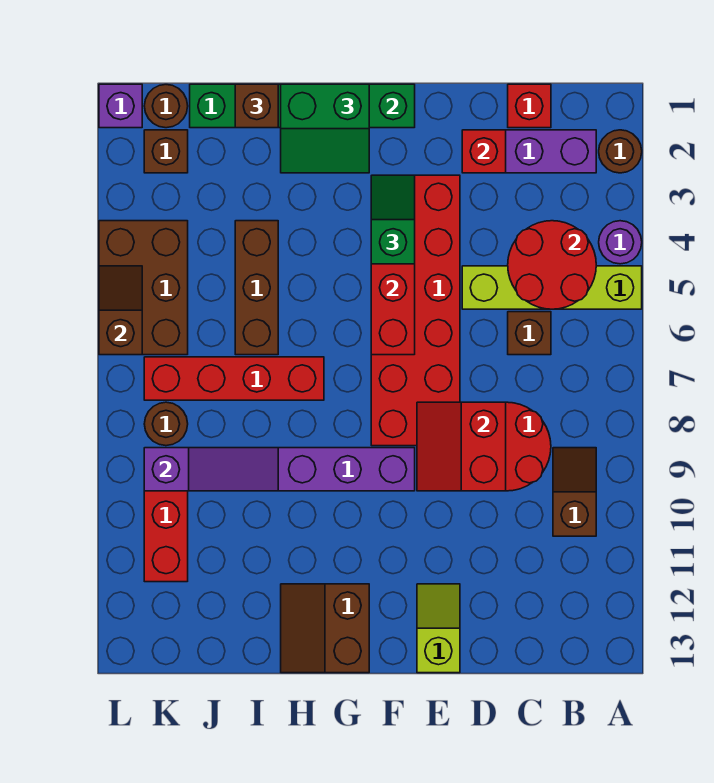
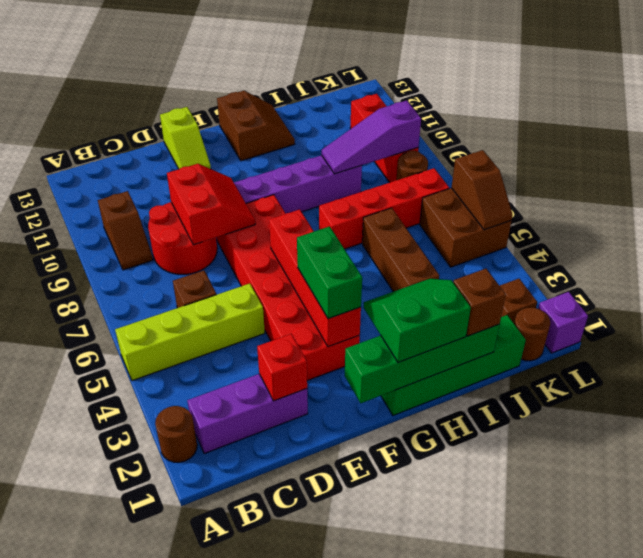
purple 1x1 round brick [599,221,642,264] -> none
red 2x2 round brick [508,221,596,309] -> none
red 1x1 brick [508,84,551,128] -> none
green 1x2 slope [371,175,415,264] -> green 1x2 brick [297,226,362,319]
brown 2x3 brick [99,221,188,355] -> brown 2x2 brick [420,188,511,267]

